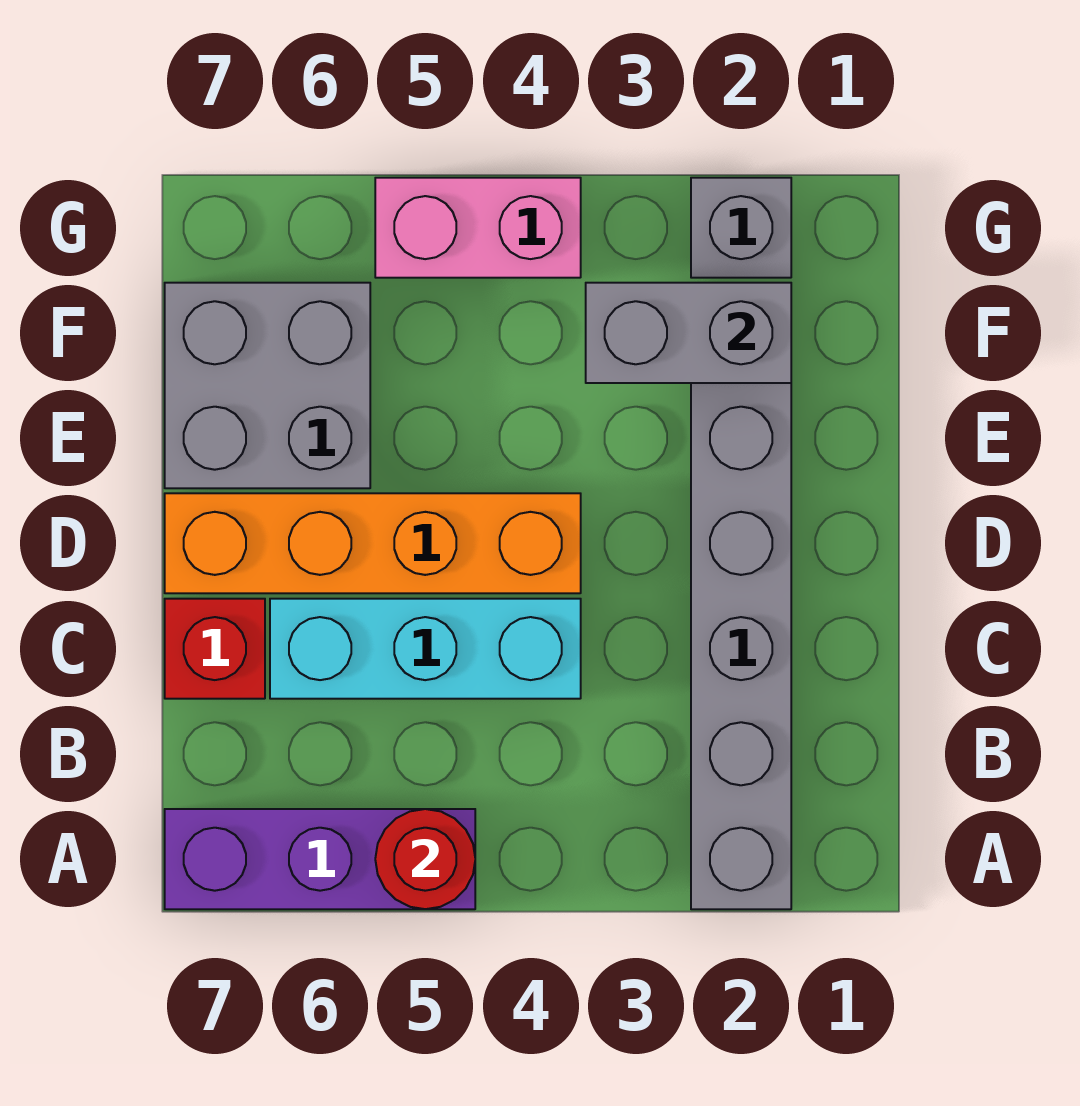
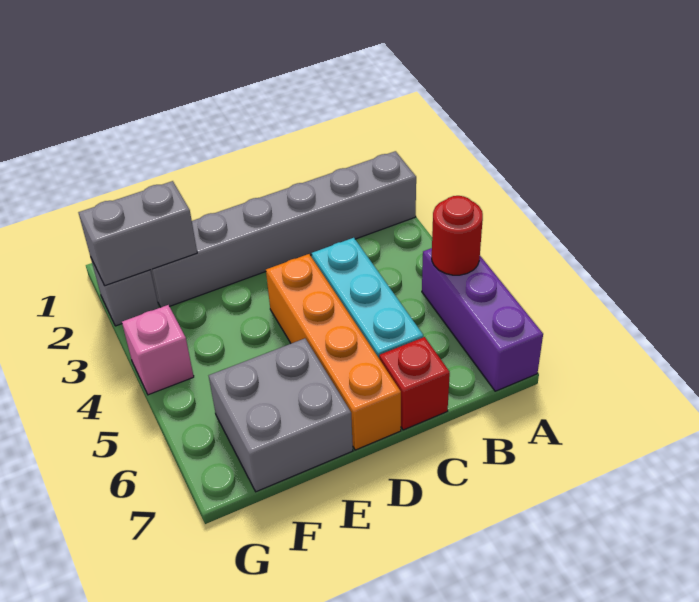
grey 1x2 brick [586,283,791,383] -> grey 1x2 brick turned to [78,181,197,286]
pink 1x2 brick [375,178,581,278] -> pink 1x1 brick [122,305,194,395]

